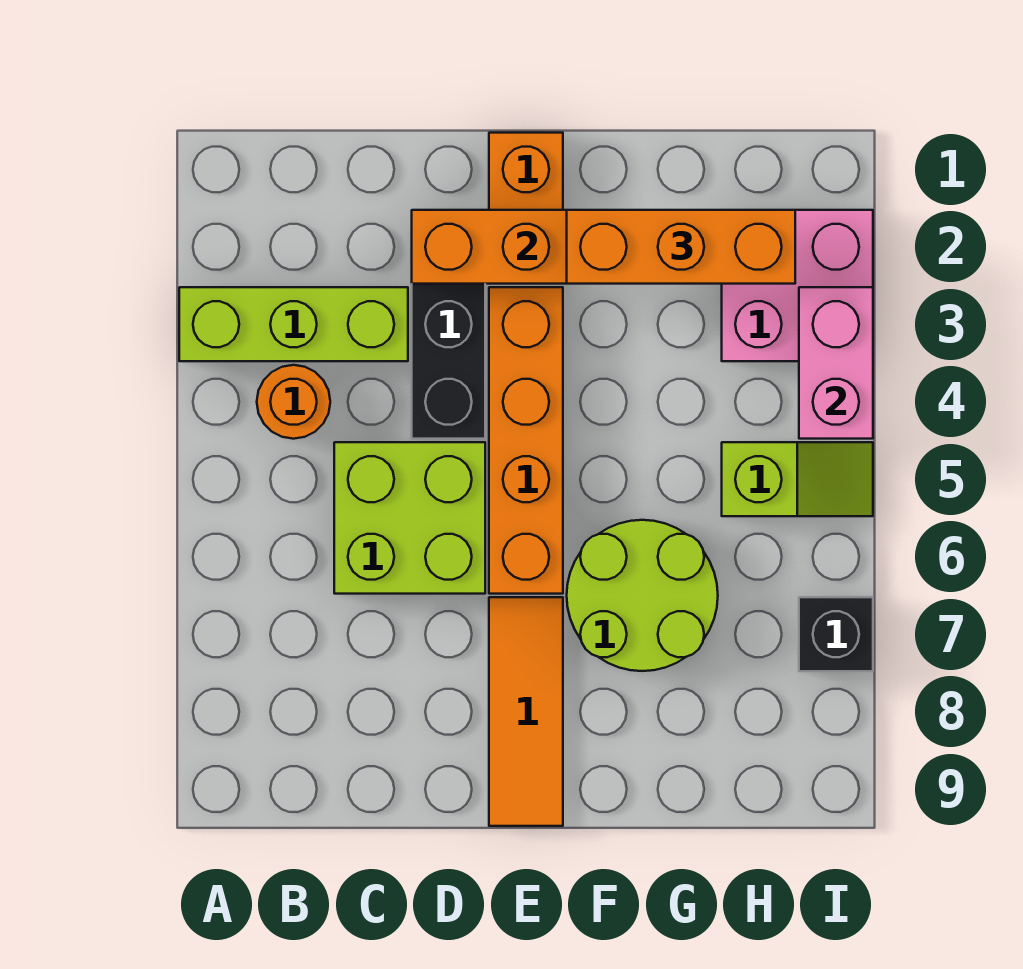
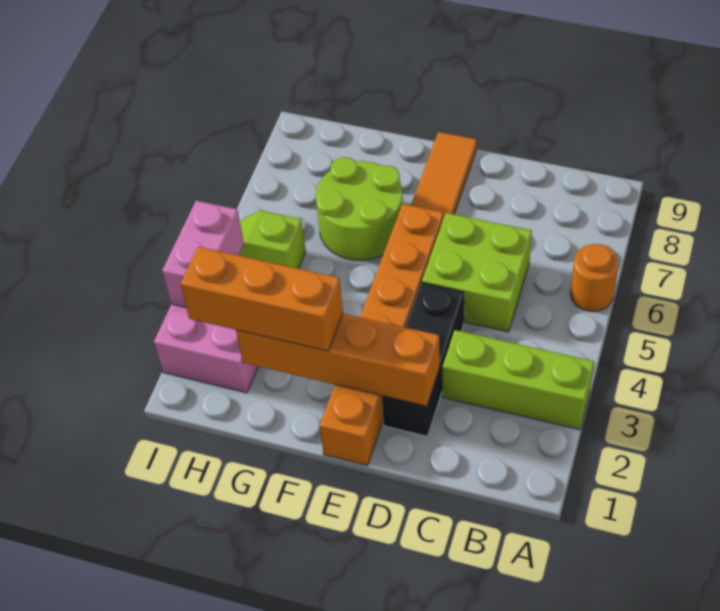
orange 1x1 round brick [257,365,330,439] -> orange 1x1 round brick moved to [570,244,619,312]
black 1x1 brick [799,597,873,671] -> none

